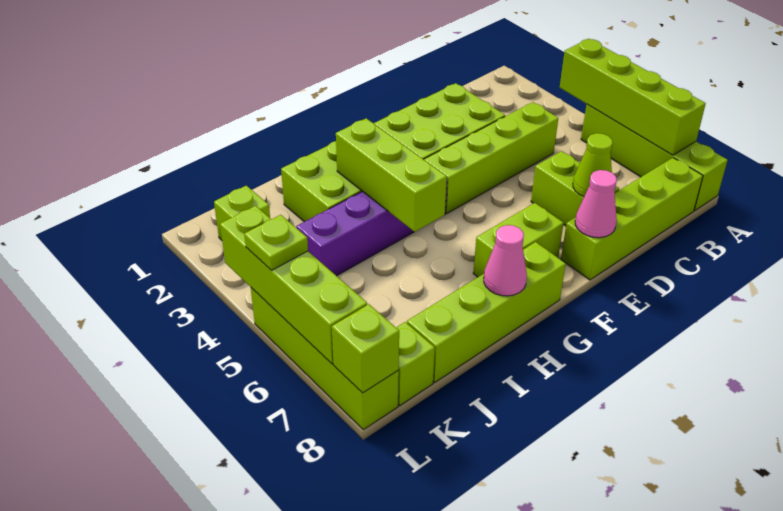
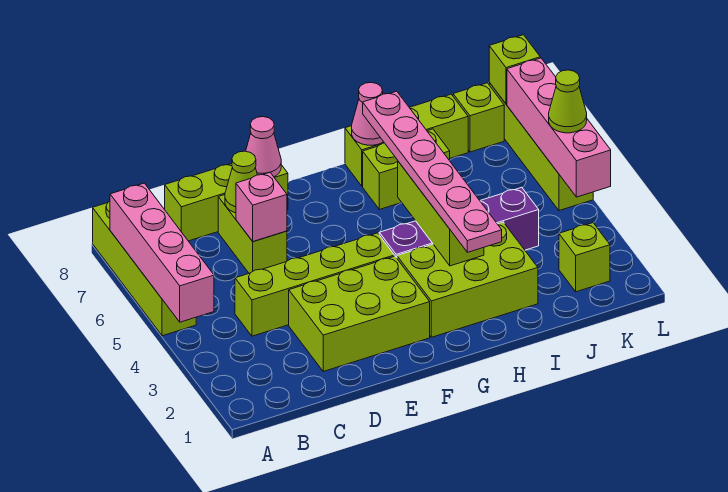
lime 1x4 brick [560,39,706,155] -> pink 1x4 brick [110,183,214,322]
lime 1x4 brick [561,158,703,280] -> lime 1x3 brick [165,164,288,241]
none -> pink 1x1 brick [236,172,287,242]
lime 1x2 brick [473,203,564,277] -> lime 1x2 brick moved to [363,129,450,210]
lime 1x4 brick [407,242,566,382] -> lime 1x3 brick [345,94,468,186]
none -> pink 1x6 plate [363,91,502,252]
lime 1x4 brick [220,206,367,364] -> pink 1x4 brick [507,58,611,197]
lime 1x1 plate [244,215,308,270] -> lime 1x1 cone [549,70,587,133]

